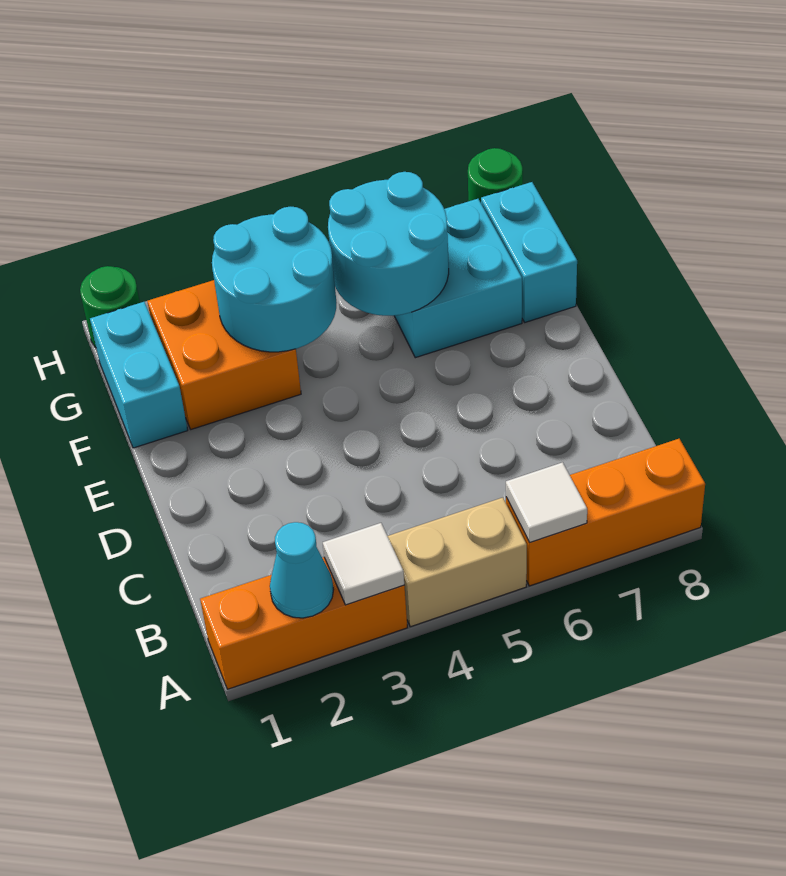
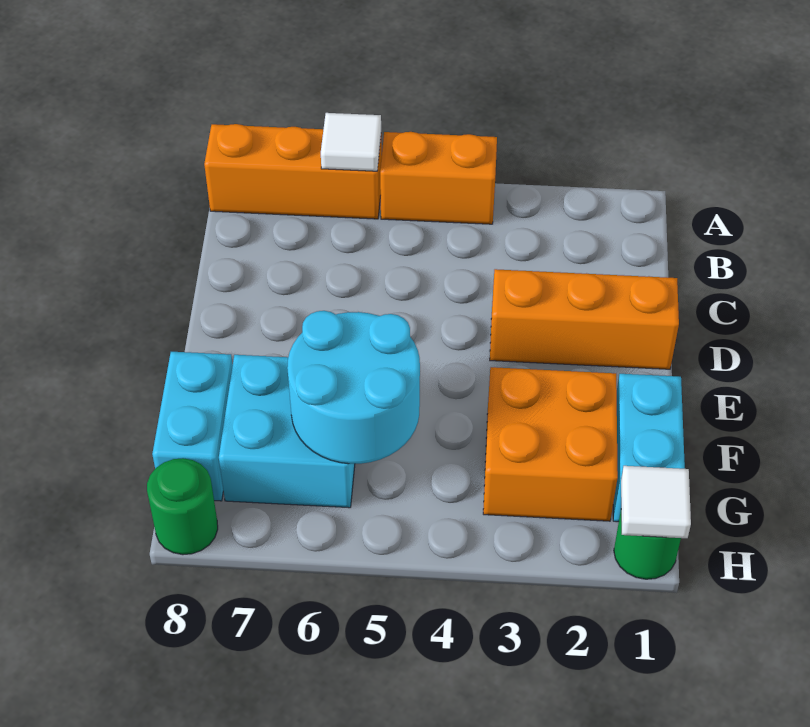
orange 1x3 brick [200,557,407,689] -> orange 1x3 brick moved to [490,269,679,369]
cyan 1x1 cone [270,522,334,618] -> none
white 1x1 tile [323,523,404,605] -> white 1x1 tile moved to [621,466,691,538]
tan 1x2 brick [388,498,527,627] -> orange 1x2 brick [380,132,497,224]
cyan 2x2 round brick [212,207,337,352] -> none

